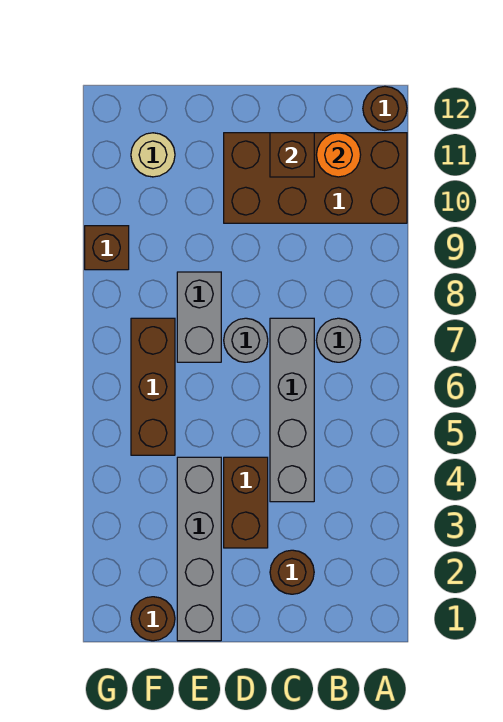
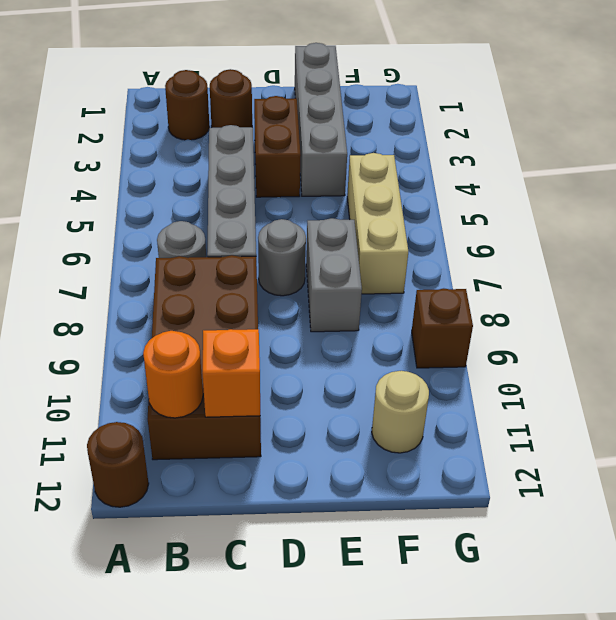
brown 2x4 brick [224,133,407,223] -> brown 2x4 brick turned to [147,255,261,460]
brown 1x1 brick [270,133,314,177] -> orange 1x1 brick [202,329,260,417]
brown 1x1 round brick [131,597,175,641] -> brown 1x1 round brick moved to [165,70,209,140]
brown 1x3 brick [131,318,175,455] -> tan 1x3 brick [347,153,408,294]

